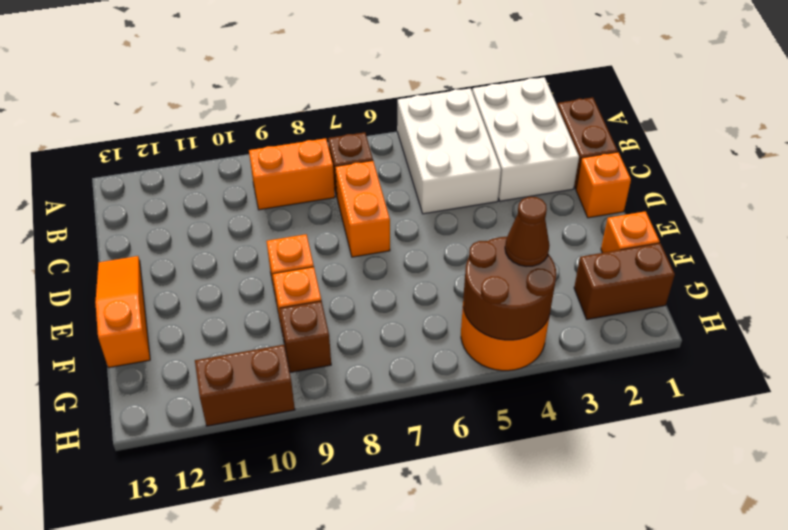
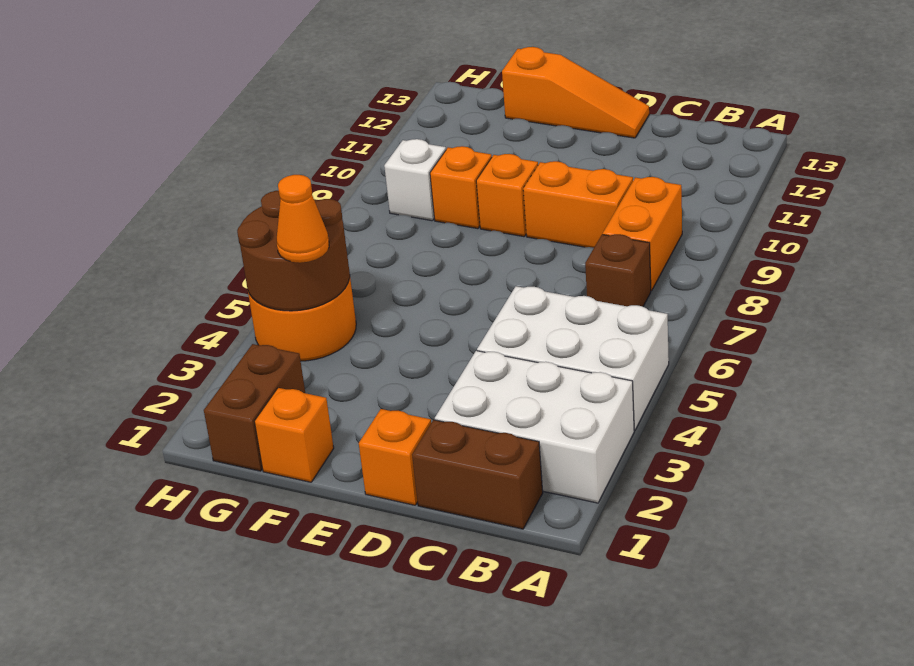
orange 1x2 brick [335,161,390,257] -> orange 1x2 brick moved to [523,161,633,248]
brown 1x1 cone [505,197,550,267] -> orange 1x1 cone [277,175,329,263]
brown 1x1 brick [280,301,331,373] -> white 1x1 brick [384,139,446,221]
brown 1x2 brick [195,345,295,426] -> none

